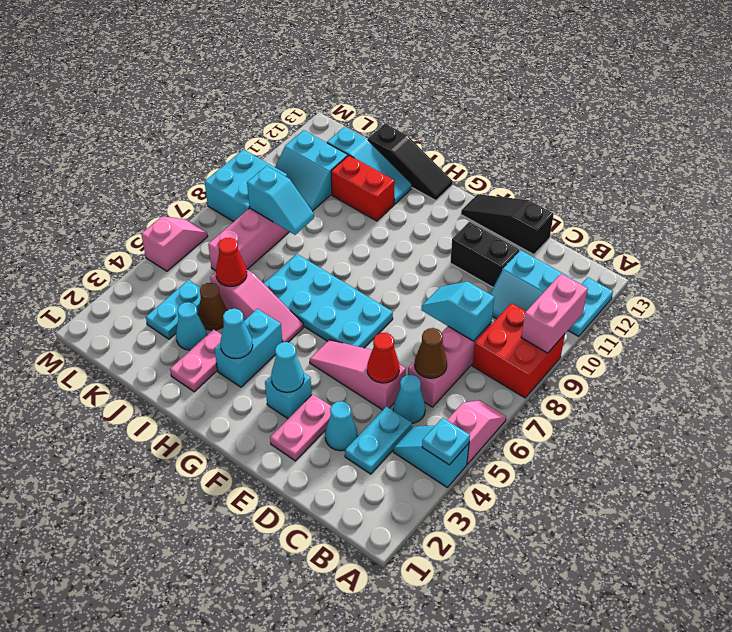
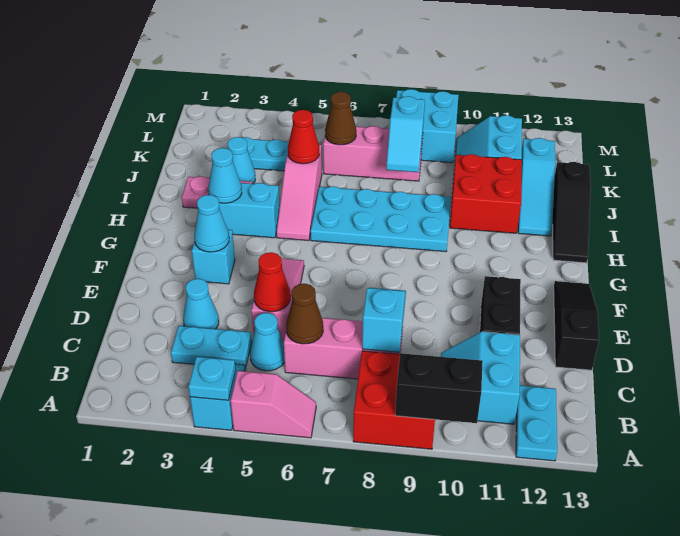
pink 1x2 brick [521,274,588,353] -> black 1x2 brick [395,353,483,423]
cyan 1x2 plate [568,277,613,336] -> cyan 1x2 plate turned to [516,385,557,461]
pink 1x2 plate [270,394,331,461] -> none
cyan 2x4 plate [264,254,393,348] -> cyan 2x4 plate turned to [311,186,451,252]
red 1x2 brick [331,155,395,221] -> red 2x2 brick [450,154,522,233]
brown 1x1 cone [198,283,227,330] -> brown 1x1 cone moved to [325,92,356,145]
pink 1x2 slope [141,216,208,271] -> none

